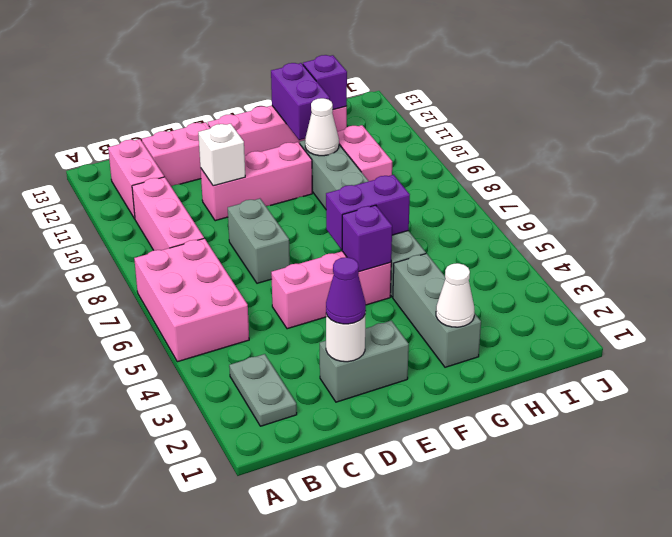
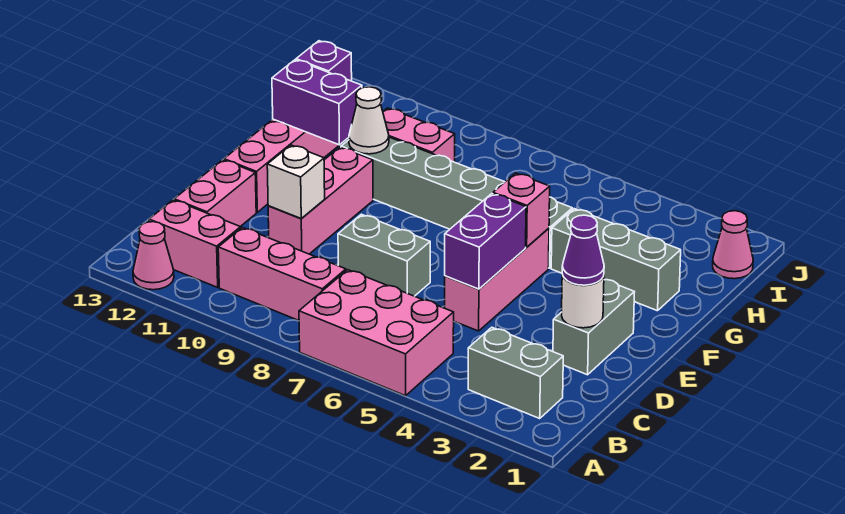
none -> pink 1x1 cone [133,222,174,290]
grey 1x2 plate [229,354,297,426] -> grey 1x2 brick [468,327,563,418]
purple 1x1 brick [342,205,392,271] -> pink 1x1 brick [493,173,550,247]
purple 1x2 brick [326,175,410,250] -> purple 1x2 brick moved to [445,194,526,289]
white 1x1 cone [436,263,475,327] -> none
none -> pink 1x1 cone [713,211,753,279]

